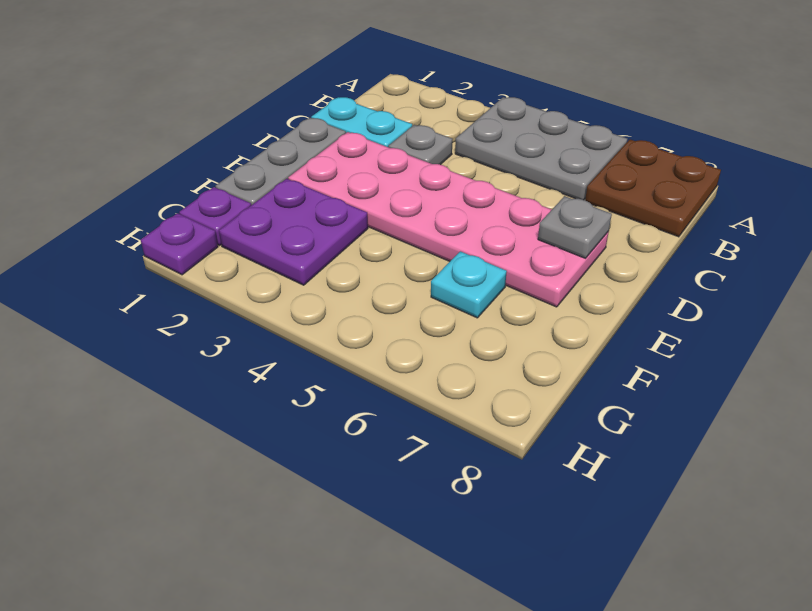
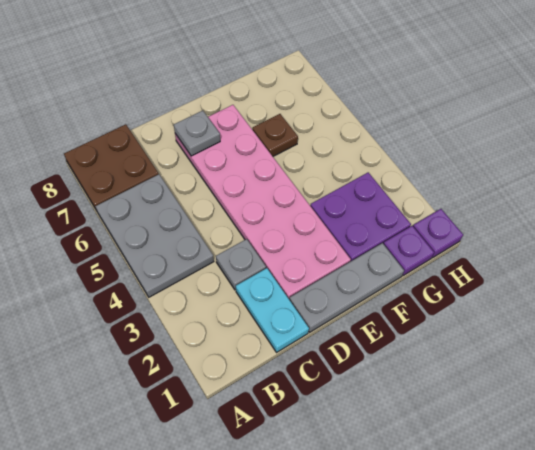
cyan 1x1 plate [431,251,507,318] -> brown 1x1 plate [252,114,298,156]

